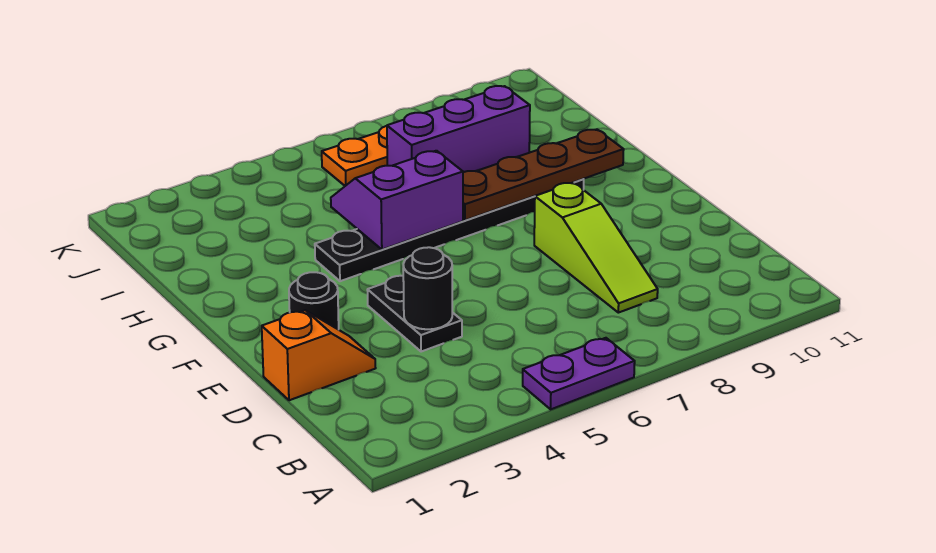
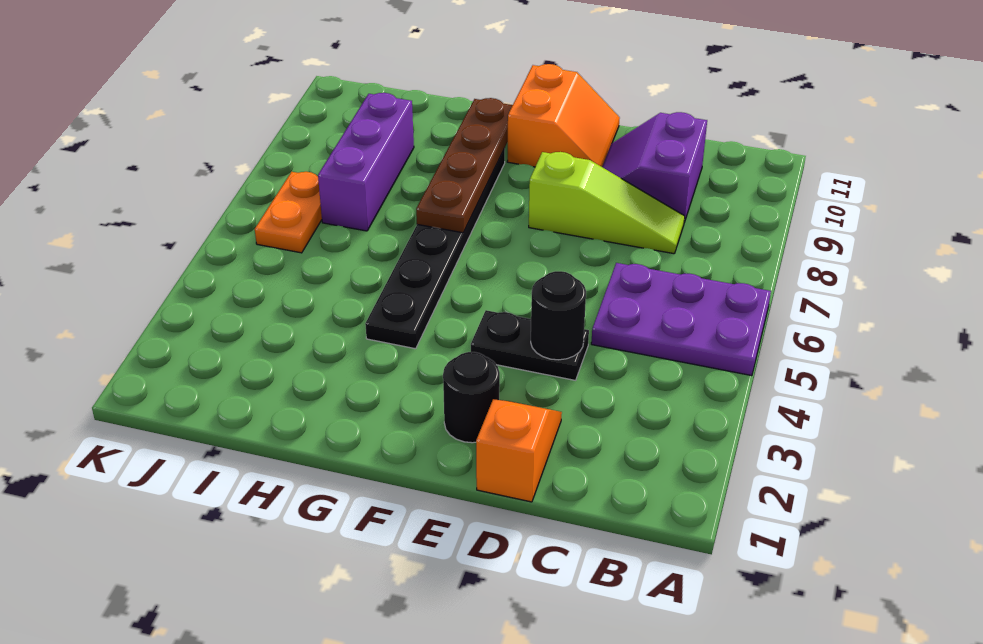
purple 1x2 plate [523,338,635,409] -> purple 2x3 plate [591,263,771,376]
none -> orange 2x2 slope [507,64,620,167]
purple 2x2 slope [331,151,463,250] -> purple 2x2 slope moved to [602,112,707,222]

